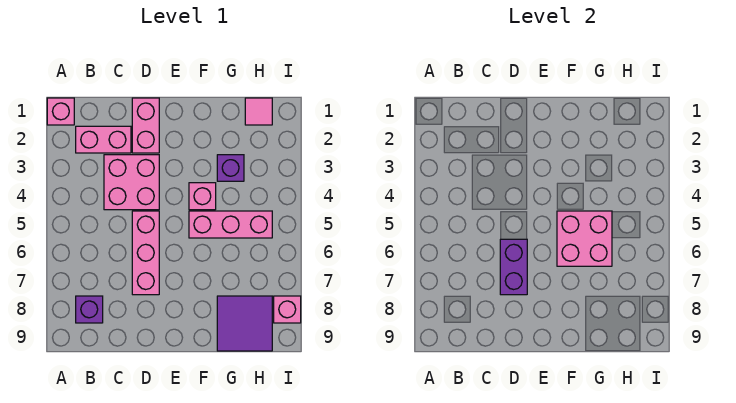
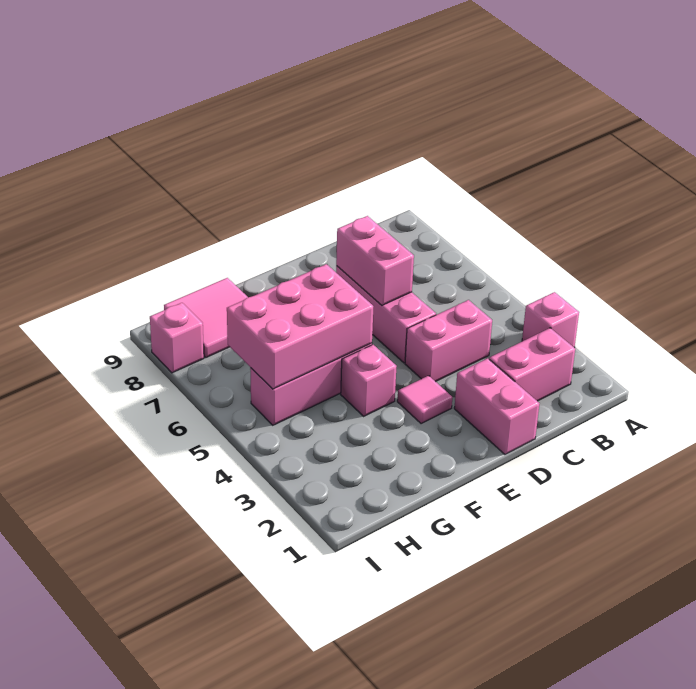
pink 1x1 brick [47,98,74,125] -> pink 1x1 brick moved to [522,292,579,348]
purple 1x1 brick [76,296,103,323] -> none
pink 2x2 brick [104,155,159,210] -> pink 1x2 brick [405,300,492,382]
purple 1x2 brick [500,239,527,295] -> pink 1x2 brick [336,216,414,305]
pink 2x2 brick [557,211,612,266] -> pink 2x3 brick [227,264,373,389]
purple 1x1 brick [217,155,244,181] -> none
purple 2x2 tile [217,296,272,351] -> pink 2x2 tile [164,278,248,357]
pink 1x1 tile [245,98,272,125] -> pink 1x1 tile moved to [397,376,453,424]

